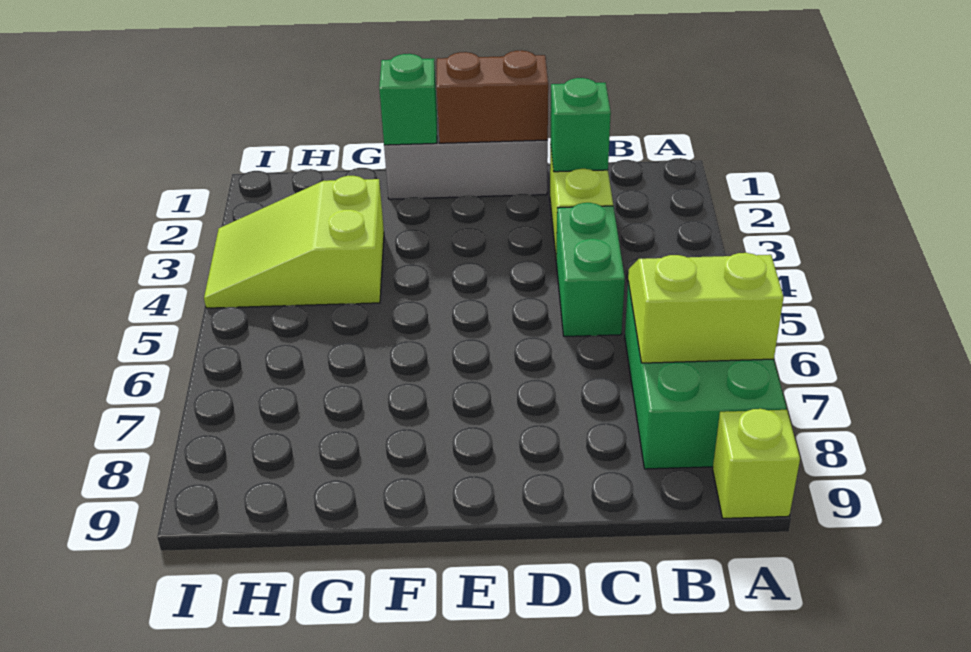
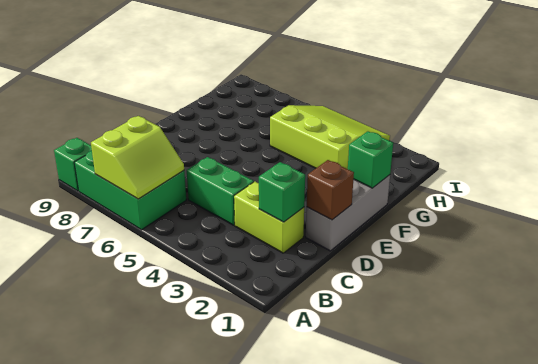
lime 1x1 brick [713,409,800,518] -> green 1x1 brick [54,138,92,191]
brown 1x2 brick [437,50,548,143] -> brown 1x1 brick [307,160,354,220]
lime 2x3 slope [204,176,384,308] -> lime 3x3 slope [270,105,390,169]

